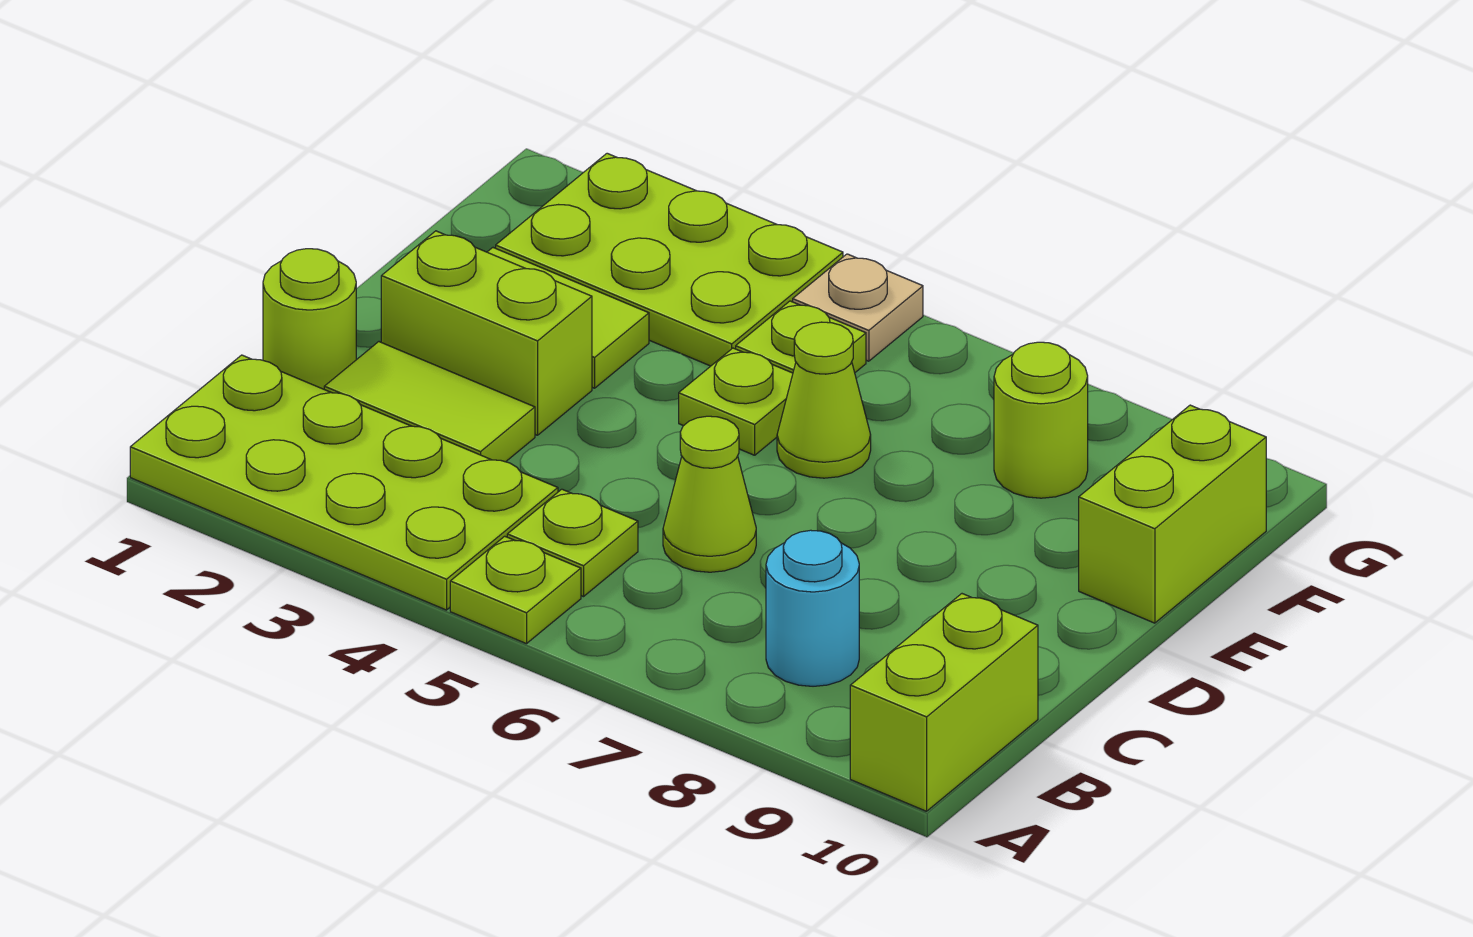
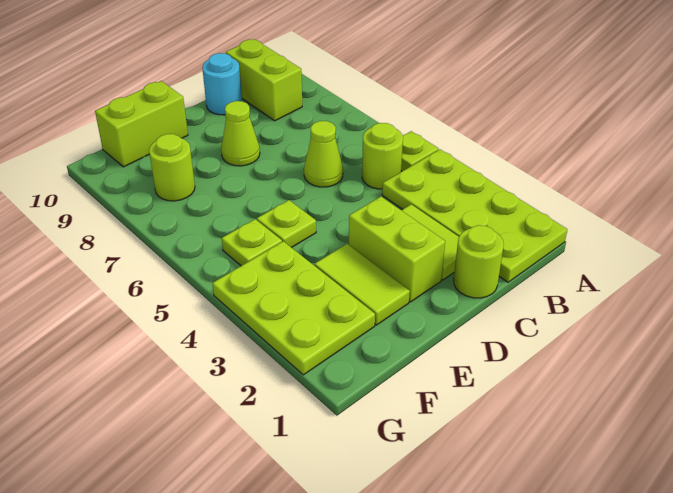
lime 1x2 brick [850,594,1038,811] -> lime 1x2 brick turned to [226,39,302,121]
lime 1x1 plate [507,489,638,597] -> lime 1x1 round brick [362,123,403,189]
cyan 1x1 round brick [766,530,859,686] -> cyan 1x1 round brick moved to [202,53,242,115]
lime 1x1 cone [777,322,871,478] -> lime 1x1 cone moved to [221,101,260,166]
tan 1x1 plate [793,254,923,361] -> none

